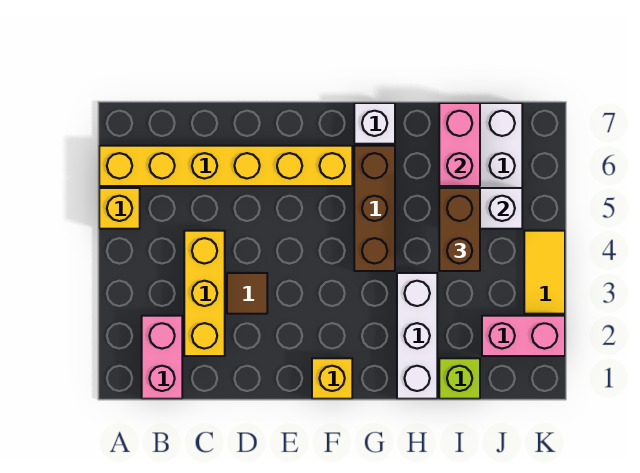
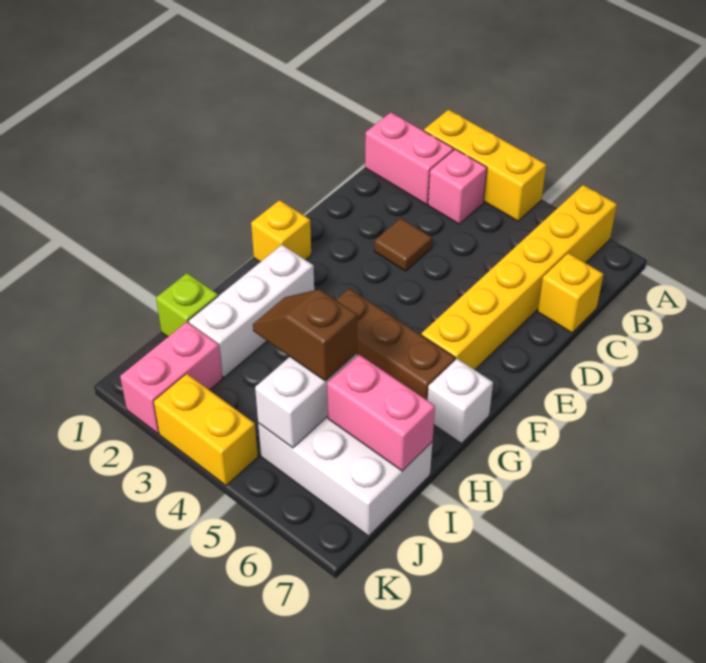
yellow 1x1 brick [99,188,140,229] -> yellow 1x1 brick moved to [538,253,603,333]
none -> pink 1x1 brick [428,149,487,224]
yellow 1x3 brick [184,231,225,356] -> yellow 1x3 brick moved to [424,110,546,221]
white 1x3 brick [397,273,437,399] -> white 1x3 brick turned to [189,245,314,377]
brown 1x2 brick [439,188,480,271] -> brown 1x2 slope [253,289,357,381]
yellow 1x2 tile [524,231,565,314] -> yellow 1x2 brick [154,374,258,485]

